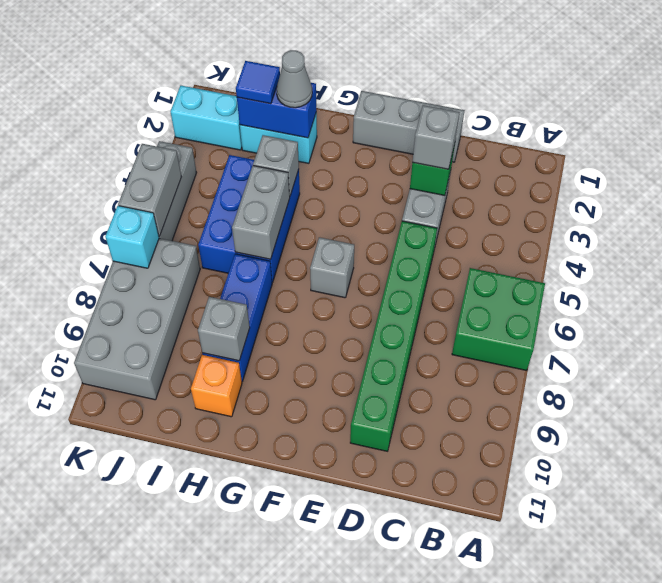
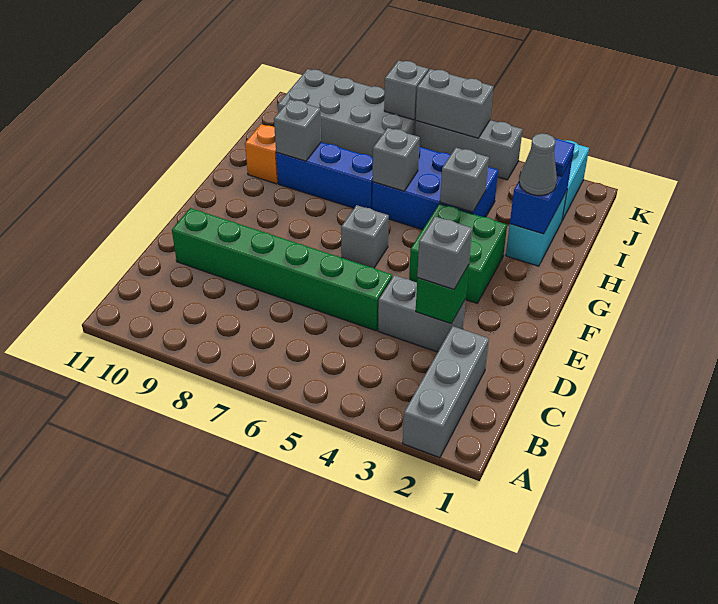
green 2x2 brick [452,268,545,370] -> green 2x2 brick moved to [409,204,507,303]
grey 1x3 brick [353,91,465,162] -> grey 1x3 brick moved to [403,326,489,458]
grey 1x2 brick [232,166,290,259] -> grey 1x1 brick [373,128,420,191]
cyan 1x1 brick [105,206,159,268] -> grey 1x1 brick [384,60,428,120]

